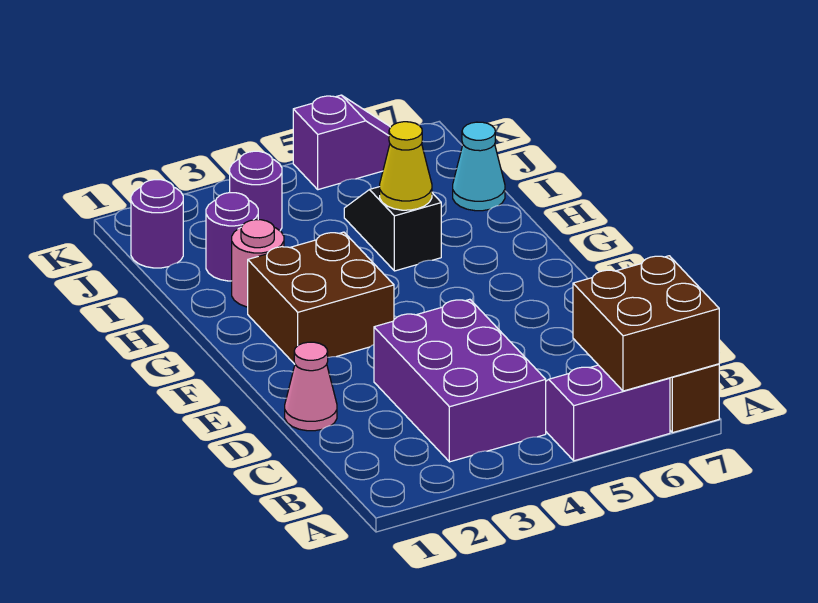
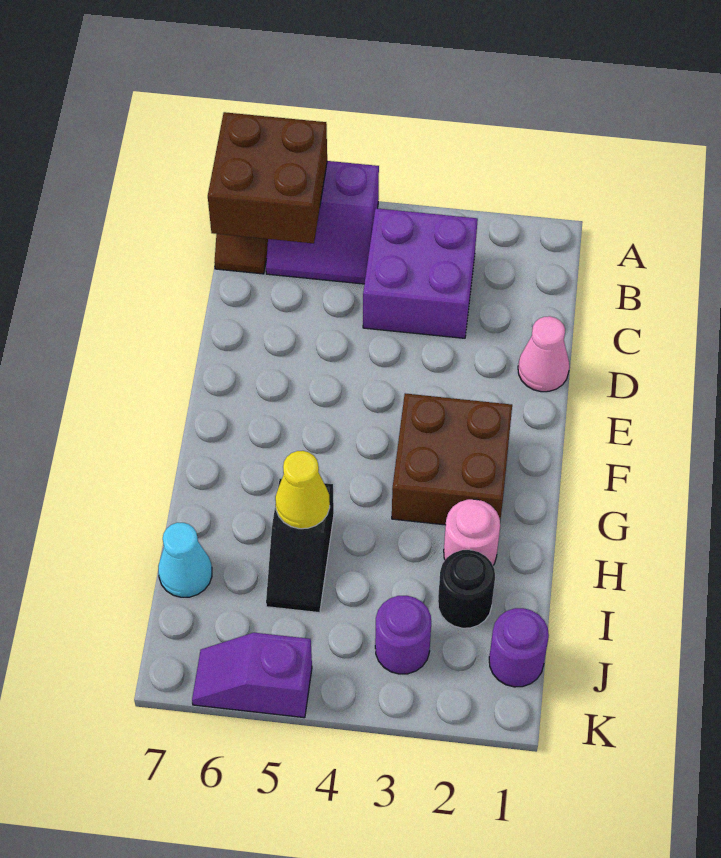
purple 2x3 brick [374,299,546,462] -> purple 2x2 brick [363,208,478,338]
purple 1x1 round brick [206,193,258,281] -> black 1x1 round brick [438,550,495,628]

